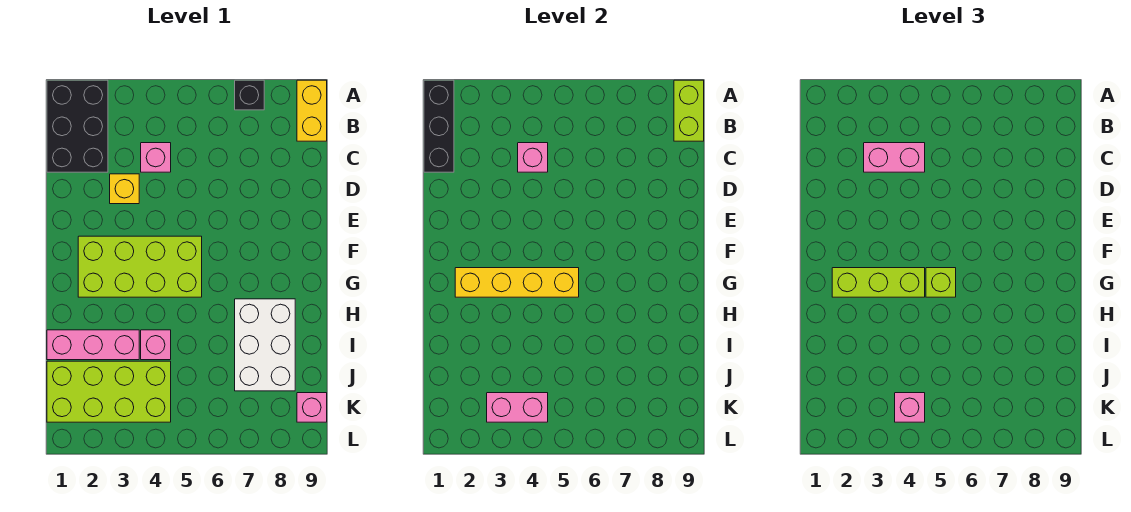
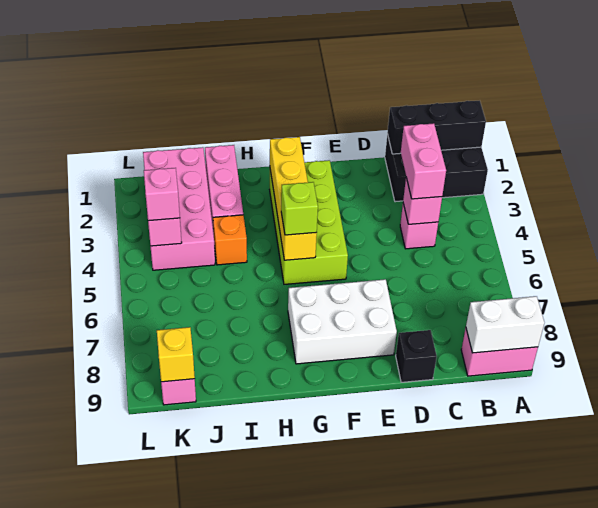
black 1x1 brick [235,80,264,110] -> black 1x1 brick moved to [396,330,437,382]
yellow 1x2 brick [297,80,327,141] -> pink 1x2 brick [461,328,538,376]
lime 1x2 brick [674,80,704,141] -> white 1x2 brick [466,296,544,353]
yellow 1x1 brick [110,174,139,204] -> yellow 1x1 brick moved to [157,327,195,382]
lime 1x3 brick [832,268,925,297] -> none
white 2x3 brick [235,299,295,391] -> white 2x3 brick moved to [288,279,397,364]
pink 1x1 brick [141,330,171,360] -> orange 1x1 brick [213,215,247,265]
lime 2x4 brick [47,361,171,422] -> pink 2x4 brick [143,147,215,270]

